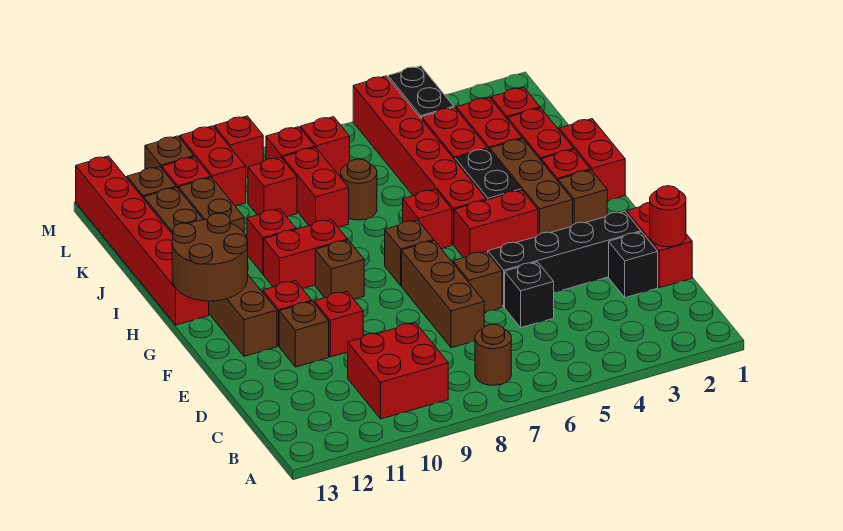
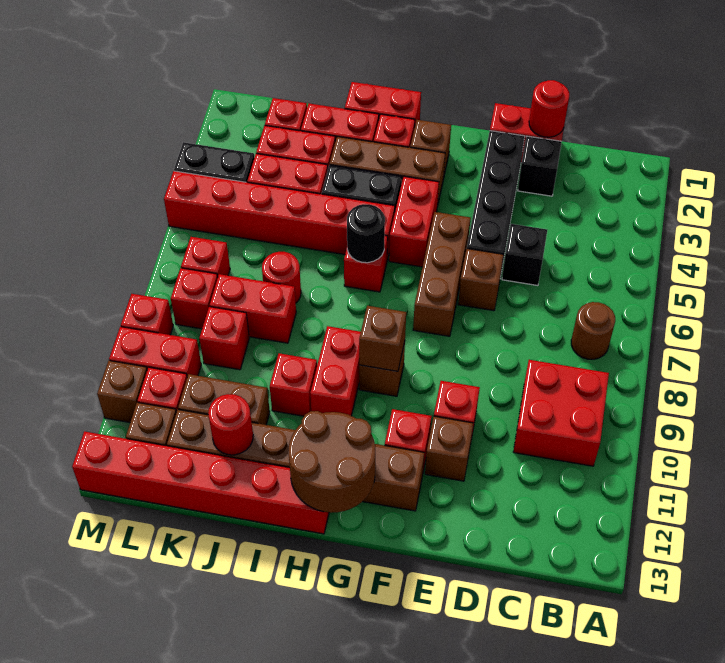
brown 1x3 brick [402,241,484,348] -> brown 1x3 brick turned to [413,212,471,336]
brown 1x1 brick [385,220,434,286] -> brown 1x1 brick moved to [359,306,406,371]
none -> black 1x1 round brick [347,204,385,263]
brown 1x1 round brick [341,159,377,220] -> red 1x1 round brick [262,252,301,303]
none -> red 1x1 round brick [208,394,253,455]

